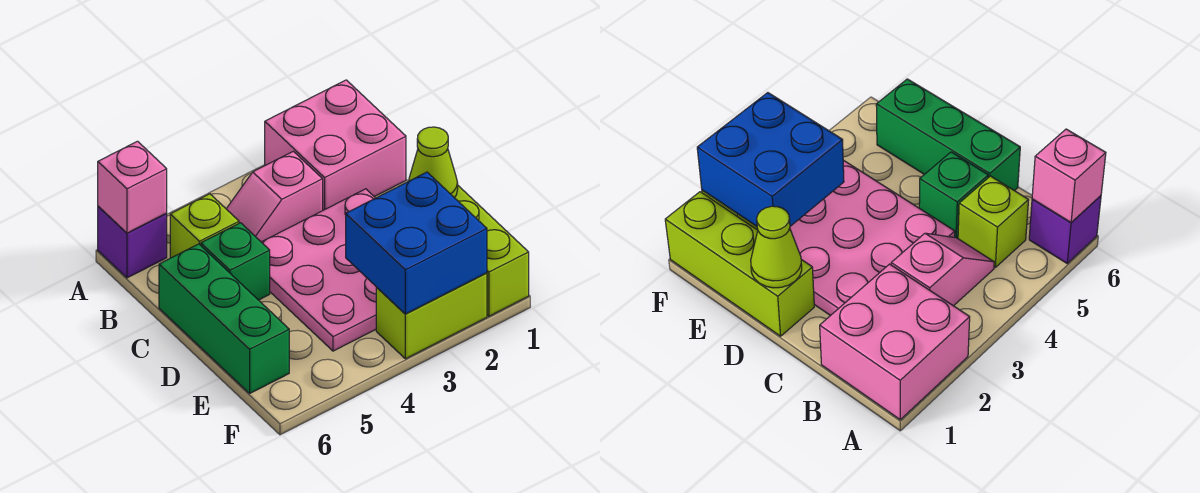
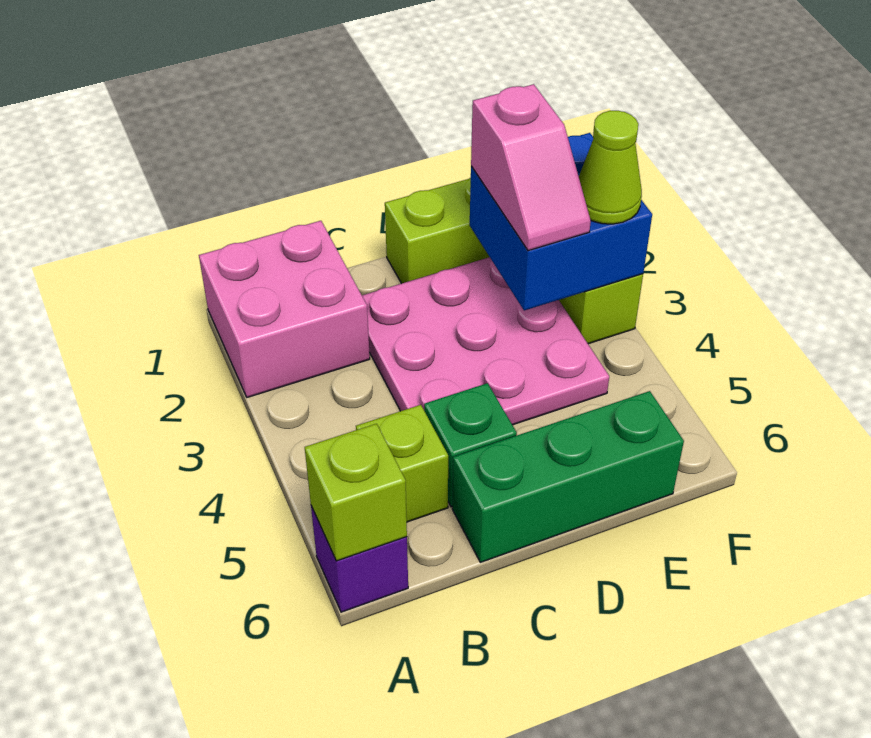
pink 1x1 brick [98,141,167,233] -> lime 1x1 brick [305,424,407,561]
pink 1x2 slope [226,151,323,242] -> pink 1x2 slope moved to [471,84,591,251]
lime 1x1 cone [409,127,458,198] -> lime 1x1 cone moved to [579,111,642,224]

